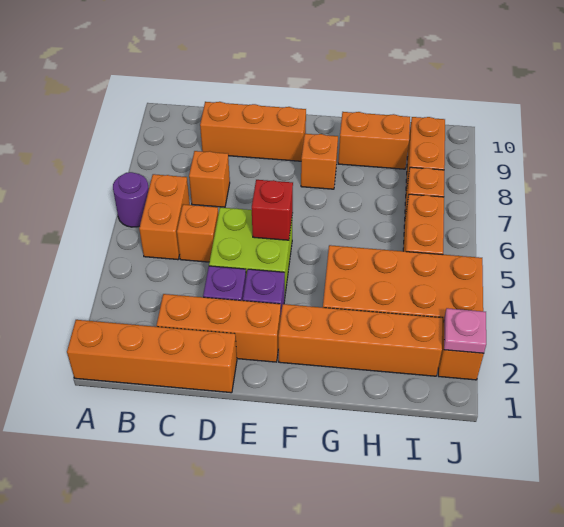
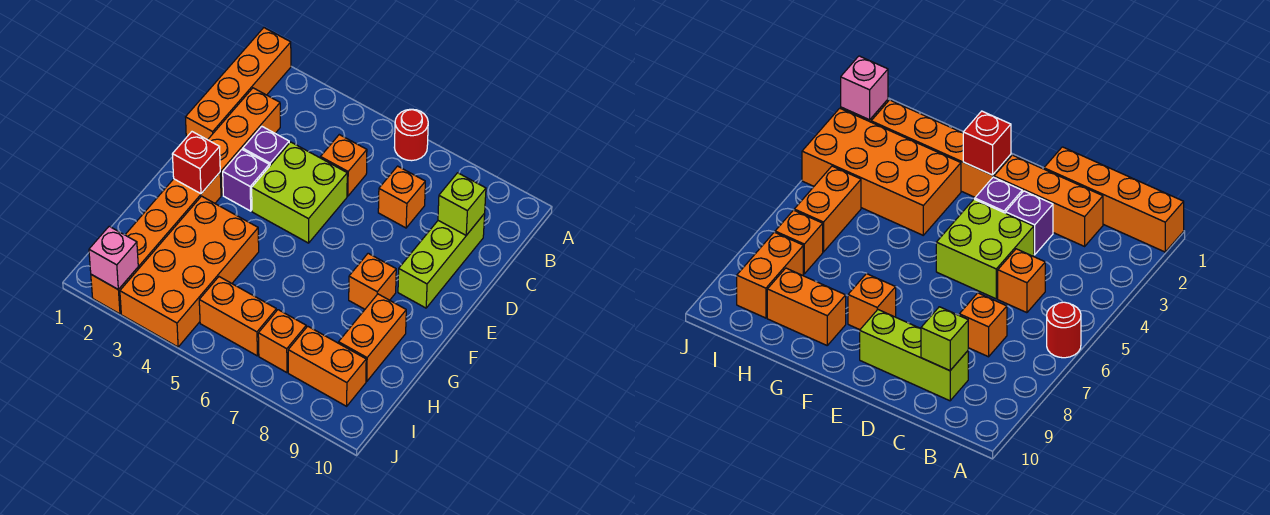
purple 1x1 round brick [113,172,149,227] -> red 1x1 round brick [394,109,428,161]
orange 1x2 brick [139,174,190,260] -> none
orange 1x3 brick [200,102,306,161] -> lime 1x3 brick [398,214,485,308]
none -> lime 1x1 brick [438,173,486,235]
red 1x1 brick [252,180,293,240] -> red 1x1 brick moved to [172,132,220,194]
pink 1x1 plate [444,308,486,353] -> pink 1x1 brick [89,226,138,290]

